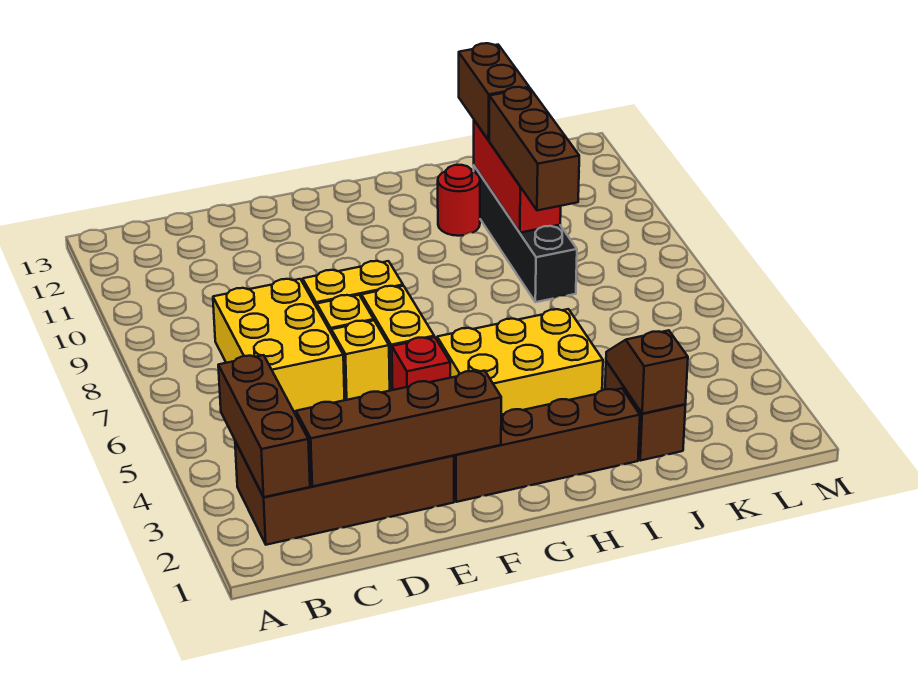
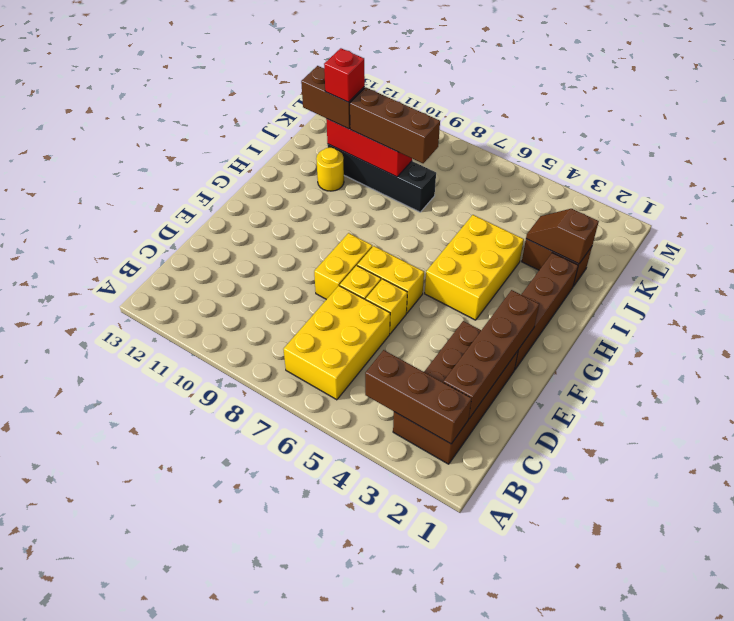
yellow 2x3 brick [213,279,345,411] -> yellow 2x3 brick turned to [283,286,390,400]
red 1x1 brick [392,337,450,390] -> red 1x1 brick moved to [324,48,365,102]
red 1x1 round brick [438,165,480,236] -> yellow 1x1 round brick [316,148,344,191]

